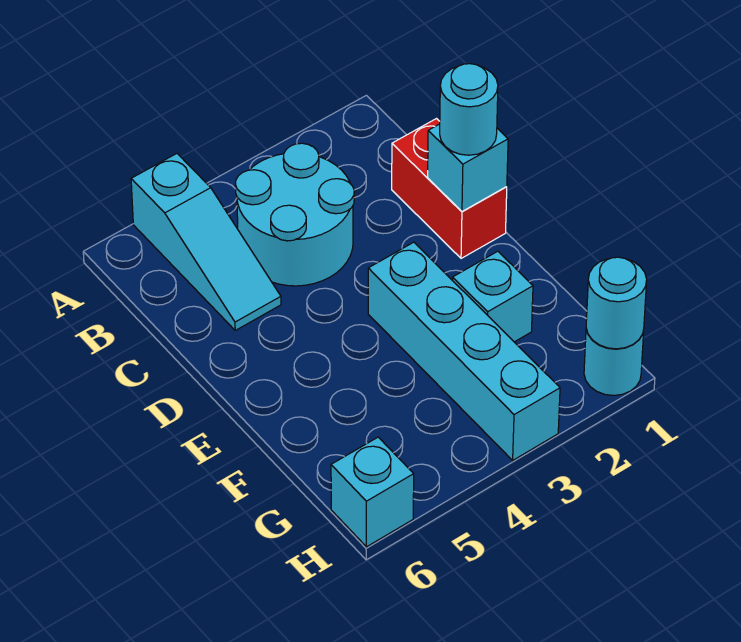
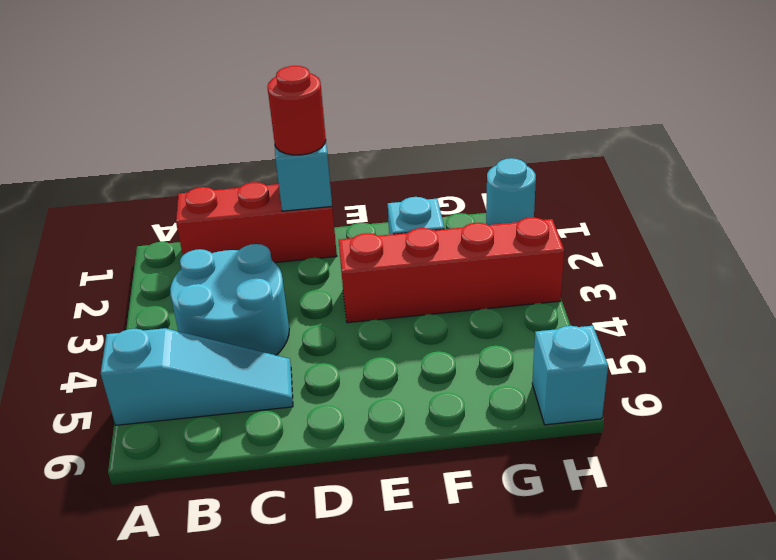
red 1x2 brick [392,119,507,258] -> red 1x3 brick [176,182,337,263]
cyan 1x1 round brick [440,64,498,155] -> red 1x1 round brick [267,66,326,155]
cyan 1x4 brick [368,242,560,460] -> red 1x4 brick [339,217,564,323]
cyan 1x1 round brick [586,257,647,349] -> none

